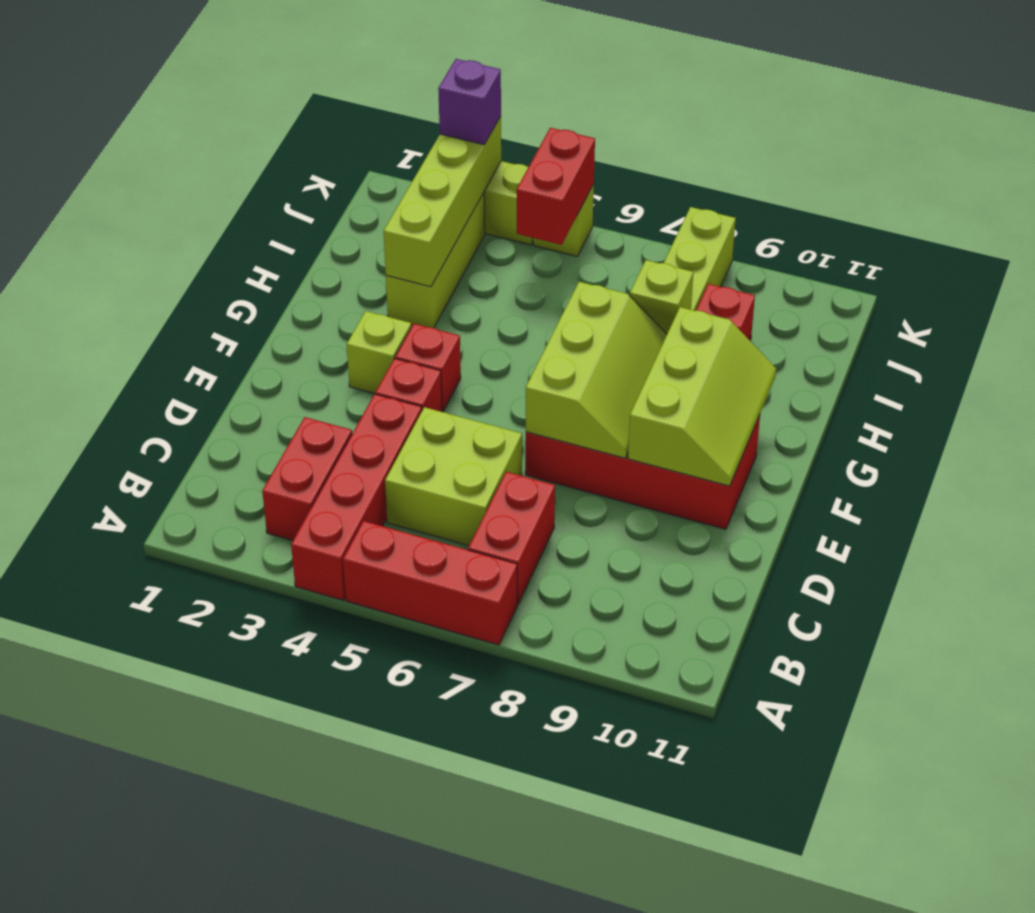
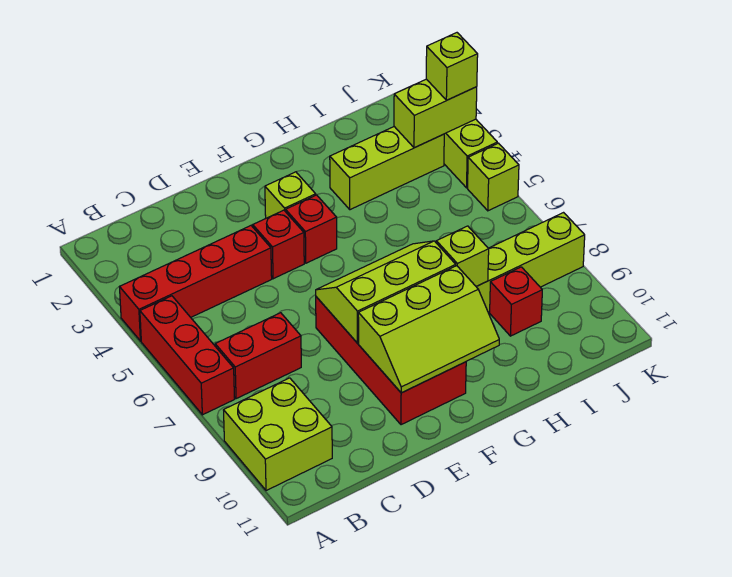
red 1x2 brick [262,417,352,540] -> none
lime 2x2 brick [385,407,522,545] -> lime 2x2 brick moved to [224,378,332,491]
lime 2x3 slope [526,282,667,458] -> lime 2x3 slope turned to [316,241,456,343]
lime 1x4 brick [384,117,501,287] -> lime 1x2 brick [394,79,477,148]
red 1x2 brick [517,128,595,245] -> none
purple 1x1 brick [438,59,501,145] -> lime 1x1 brick [426,33,478,100]

